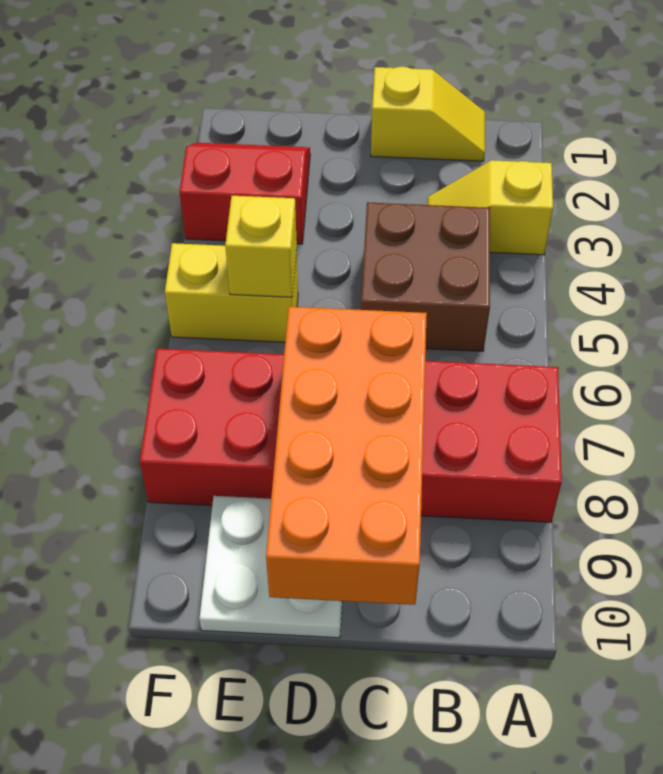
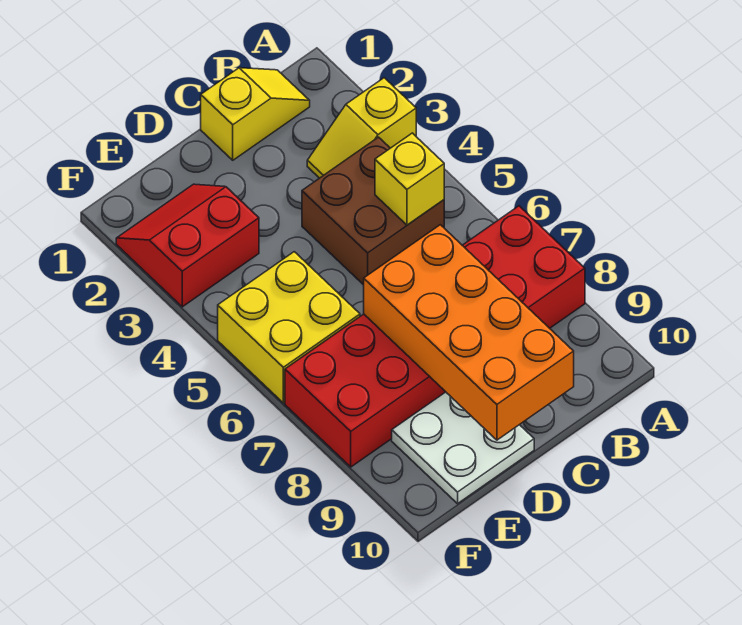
yellow 1x2 brick [165,243,298,342] -> yellow 2x2 brick [218,252,360,403]
yellow 1x1 brick [225,196,297,297] -> yellow 1x1 brick moved to [375,133,444,225]

